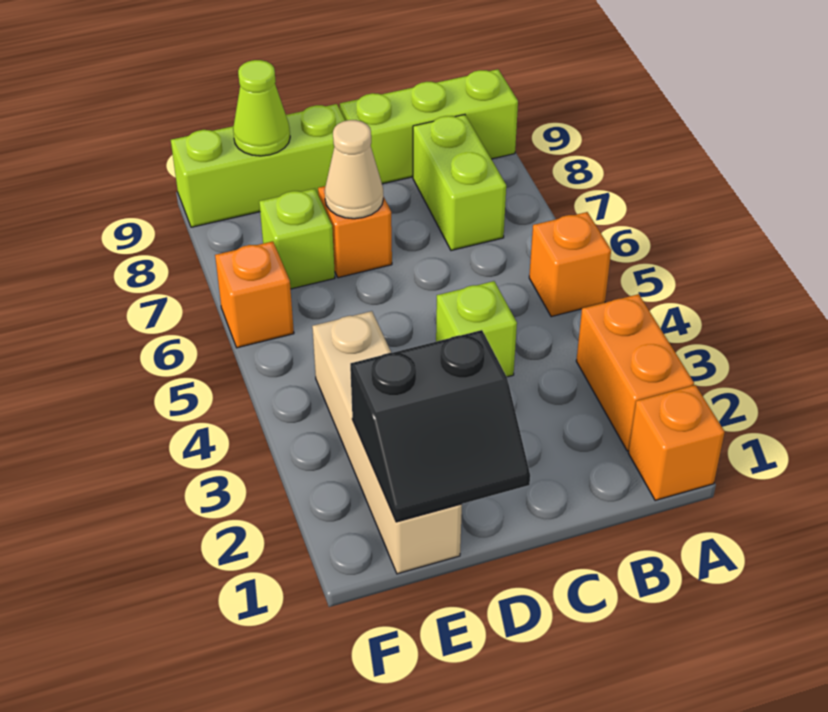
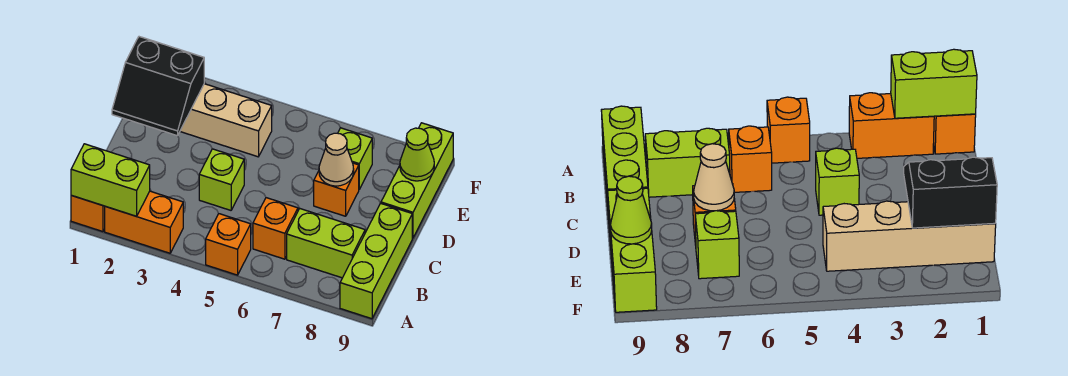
none -> lime 1x2 brick [71,144,150,216]
black 2x2 slope [350,330,530,522] -> black 2x2 slope turned to [112,37,204,136]
orange 1x1 brick [215,241,294,348] -> orange 1x1 brick moved to [253,198,298,259]

